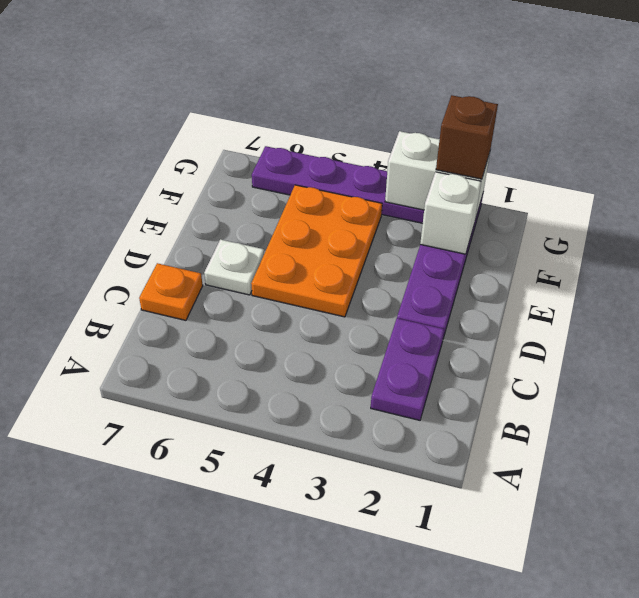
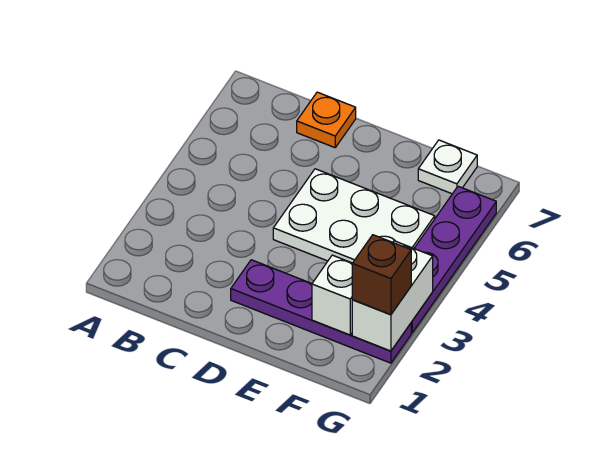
purple 1x2 plate [371,318,444,420] -> none
orange 2x3 plate [251,185,382,317] -> white 2x3 plate [273,169,435,263]
white 1x1 plate [204,239,264,295] -> white 1x1 plate moved to [418,140,477,194]

